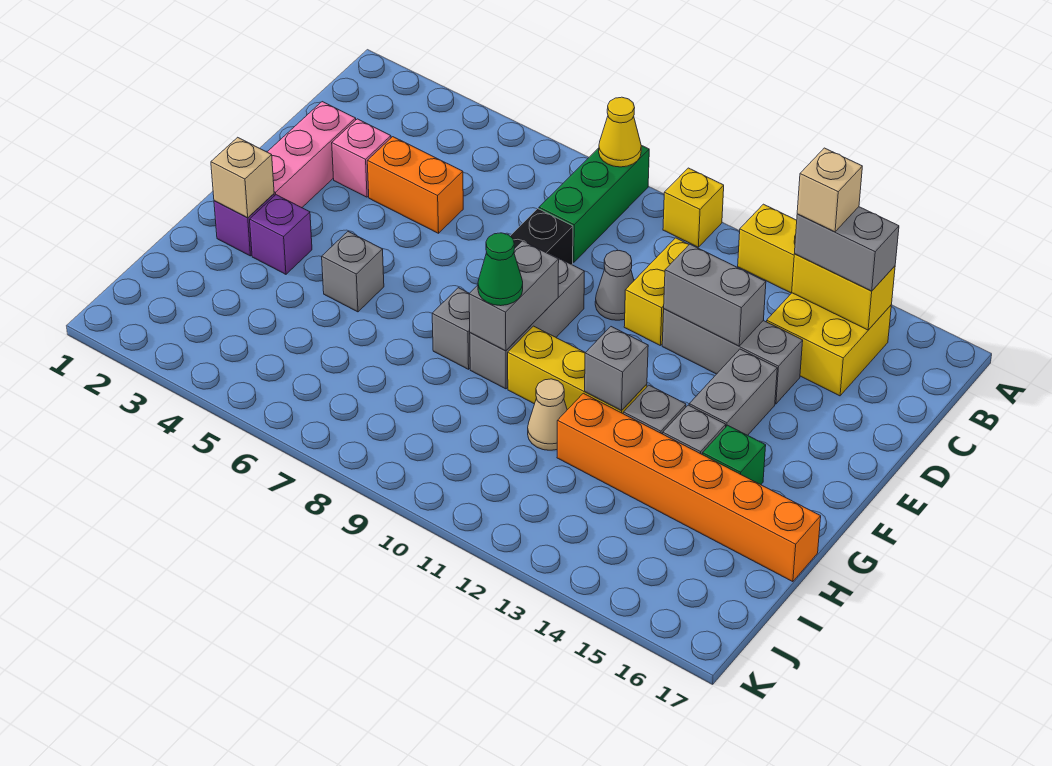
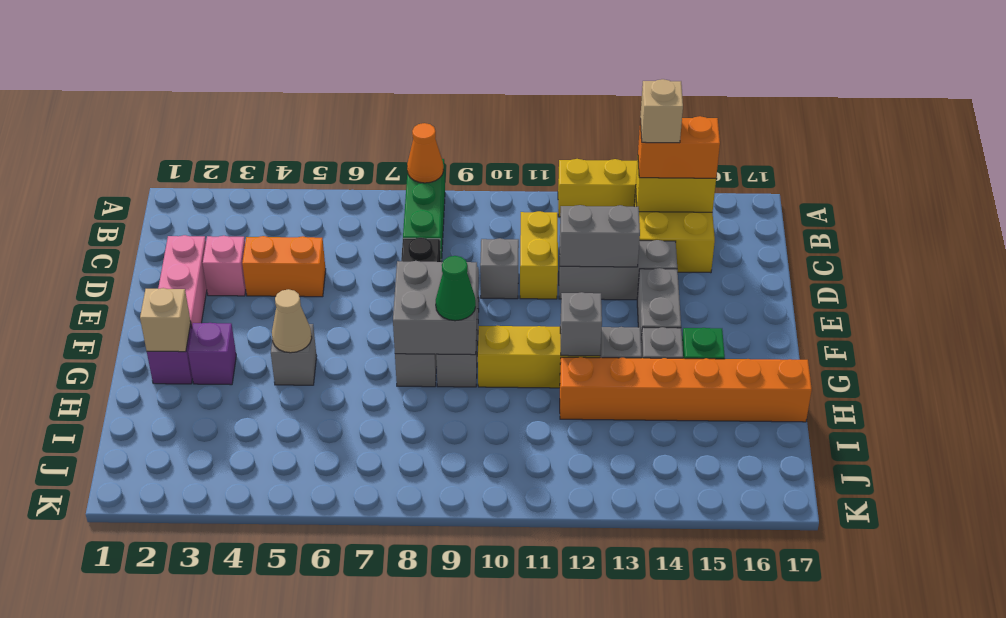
yellow 1x1 cone [599,97,641,167] -> orange 1x1 cone [407,123,444,183]
yellow 1x1 brick [663,168,724,247] -> none
grey 1x2 brick [794,207,899,291] -> orange 1x2 brick [638,116,720,178]
grey 1x1 cone [595,251,634,320] -> grey 1x1 brick [480,238,519,299]
grey 1x2 brick [469,241,559,351] -> grey 2x2 brick [393,261,478,355]
tan 1x1 cone [528,379,567,450] -> tan 1x1 cone moved to [272,289,312,353]

